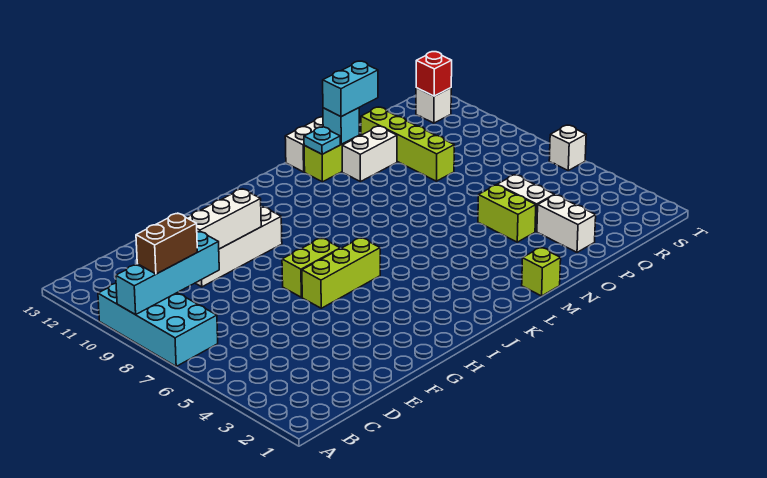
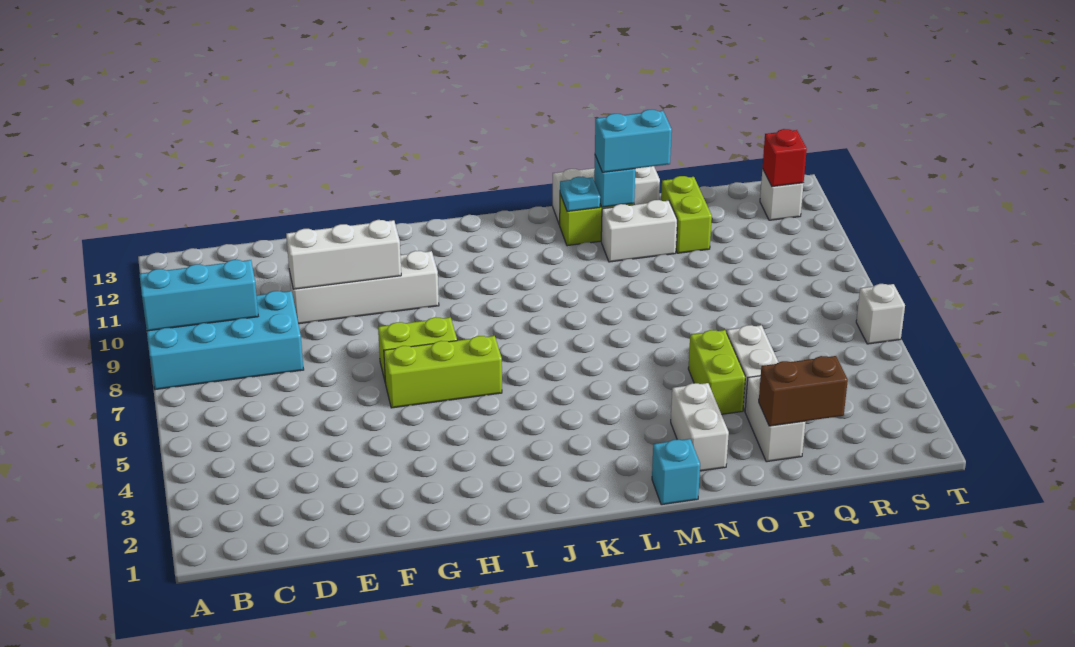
cyan 2x4 brick [98,283,218,366] -> cyan 2x4 brick turned to [147,291,304,390]
cyan 1x4 brick [116,231,219,315] -> cyan 1x3 brick [139,260,258,331]
brown 1x2 brick [136,213,197,274] -> brown 1x2 brick moved to [759,356,848,426]
lime 1x1 brick [522,247,561,296] -> cyan 1x1 brick [652,439,700,505]
none -> white 1x2 brick [671,383,729,471]
lime 1x4 brick [361,107,454,181] -> lime 1x2 brick [661,176,712,253]

